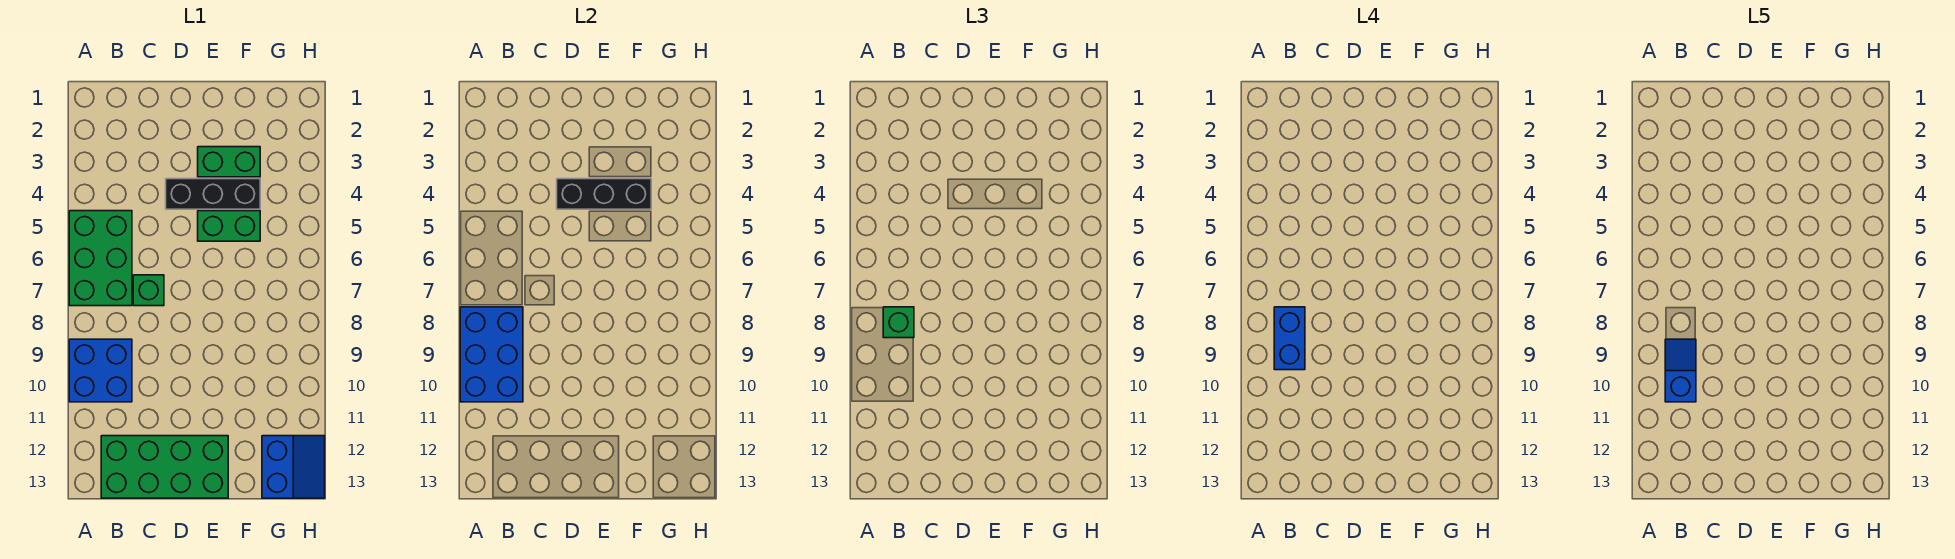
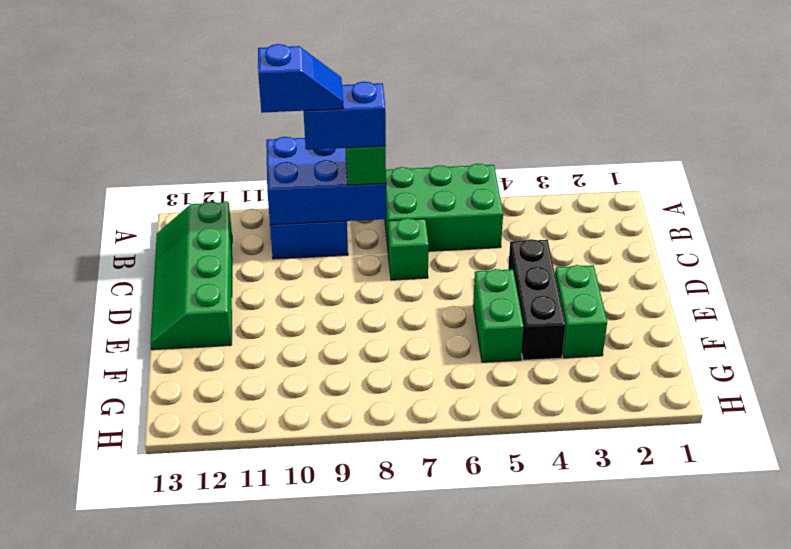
green 2x4 brick [101,436,228,498] -> green 2x4 slope [150,201,232,350]
black 1x3 brick [557,179,651,209] -> none
blue 2x2 slope [262,436,325,498] -> none

